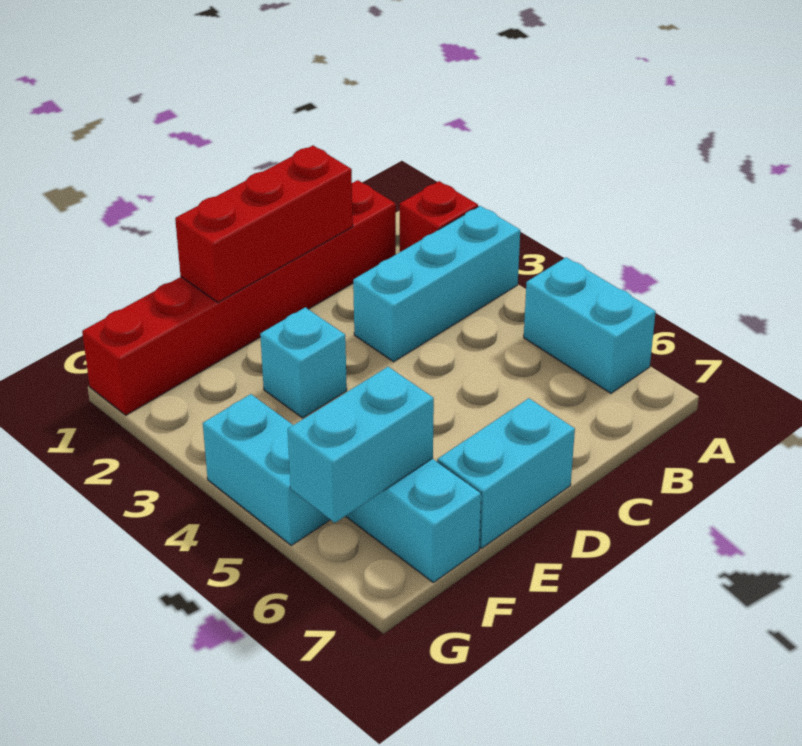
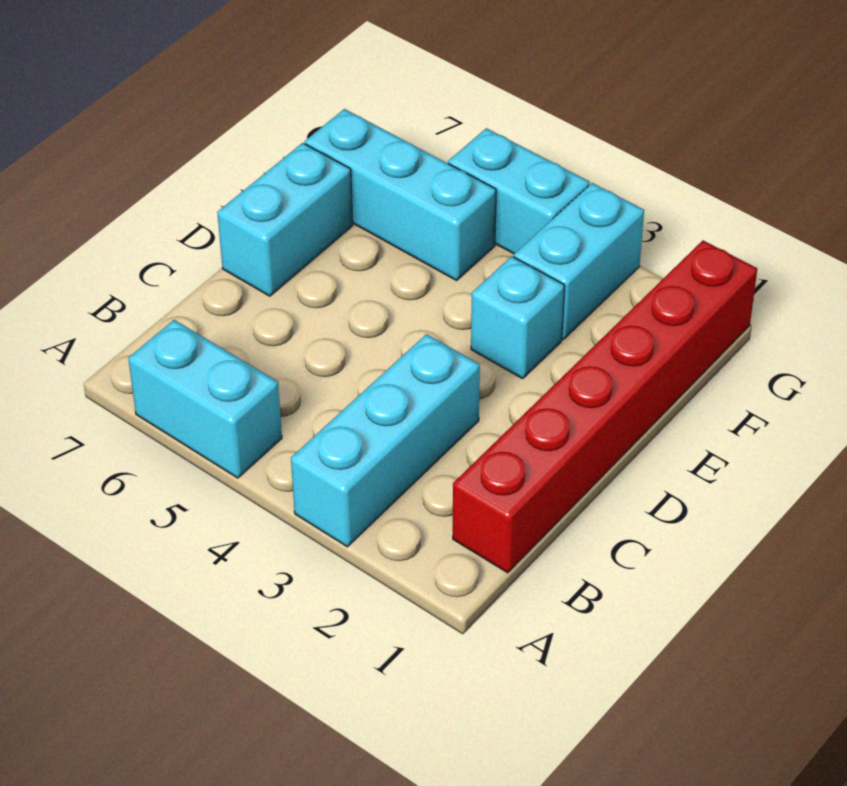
red 1x1 brick [400,181,478,252] -> none
red 1x3 brick [175,146,353,302] -> none
cyan 1x2 brick [288,367,434,523] -> cyan 1x2 brick moved to [514,183,644,339]

